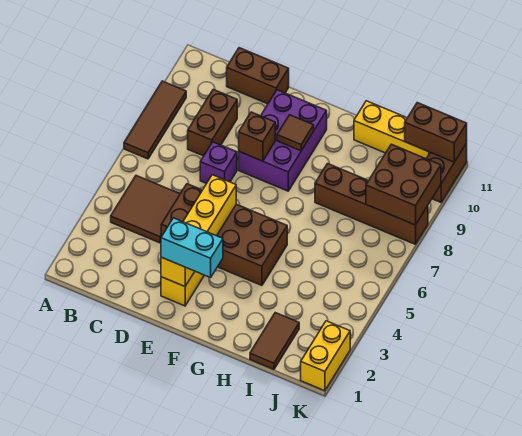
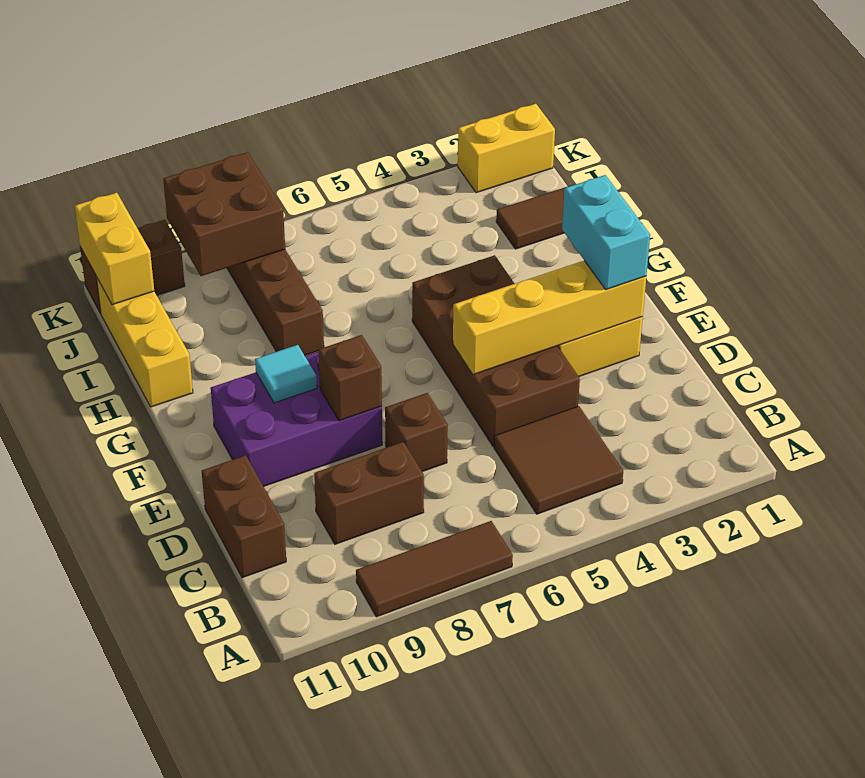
purple 1x1 brick [200,142,237,184] -> brown 1x1 brick [385,393,448,472]
brown 1x1 tile [277,115,314,151] -> cyan 1x1 tile [255,345,317,403]
brown 1x2 brick [405,103,467,162] -> yellow 1x2 brick [75,193,154,305]

